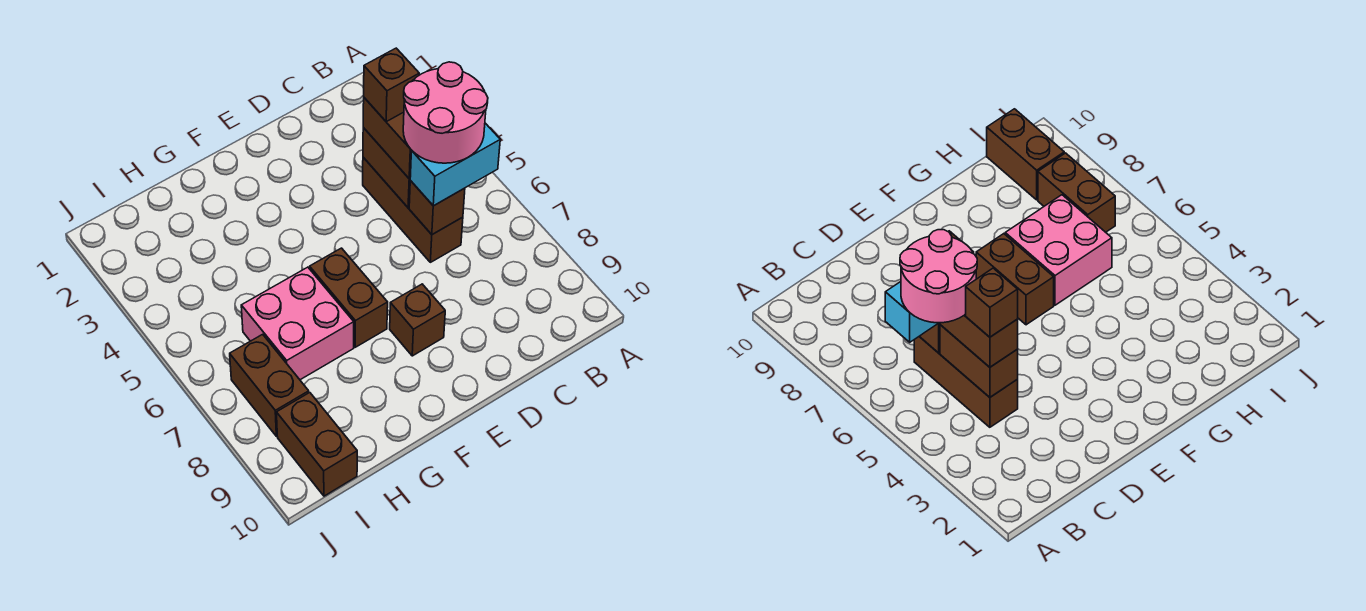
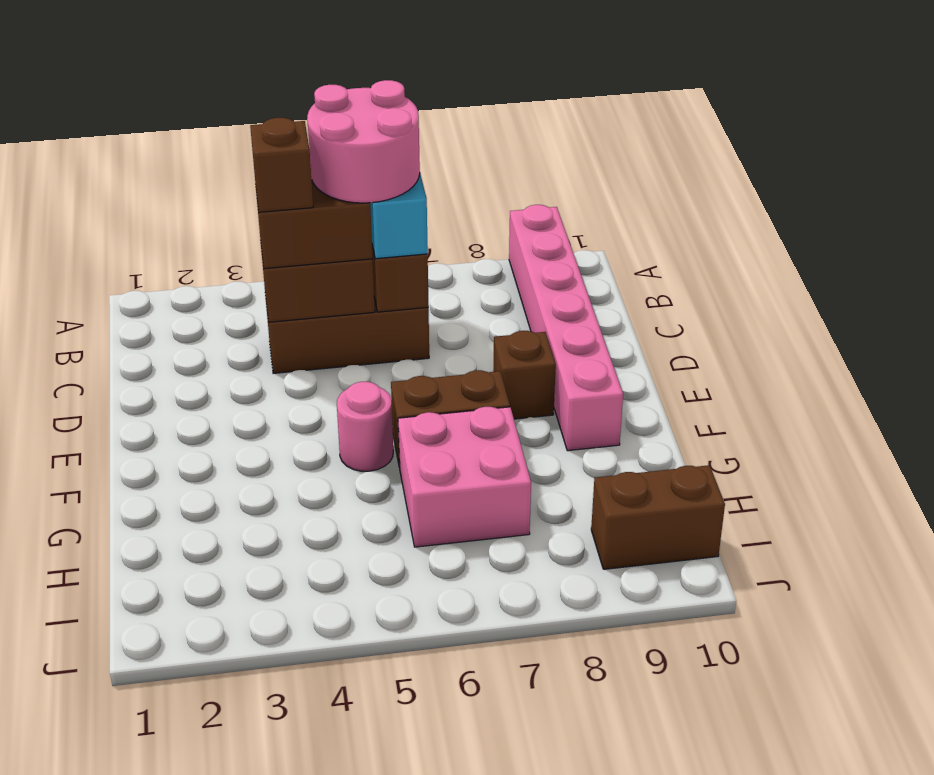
none -> pink 1x6 brick [509,205,623,451]
none -> pink 1x1 round brick [337,382,393,471]
brown 1x2 brick [230,334,309,436] -> none

